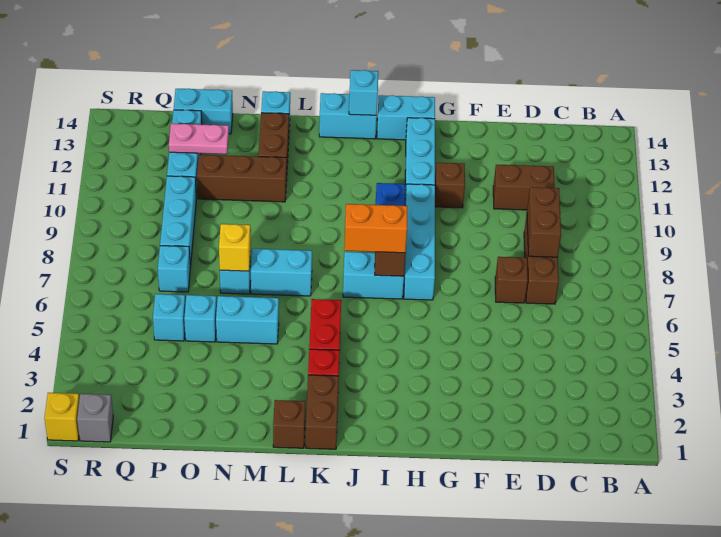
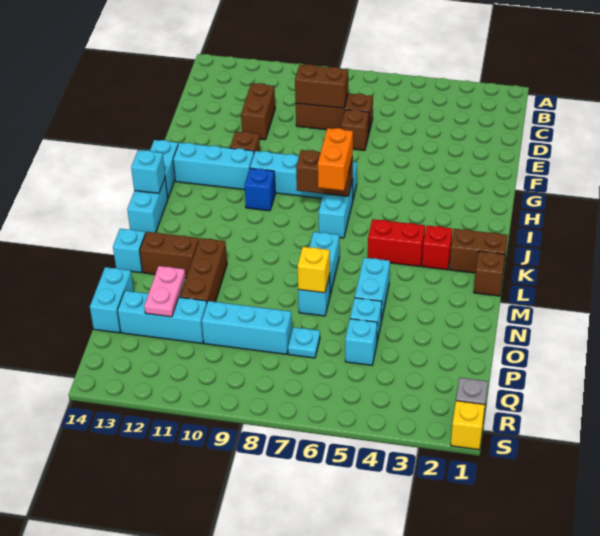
cyan 1x1 brick [158,246,190,292] -> cyan 1x1 plate [288,327,320,358]

